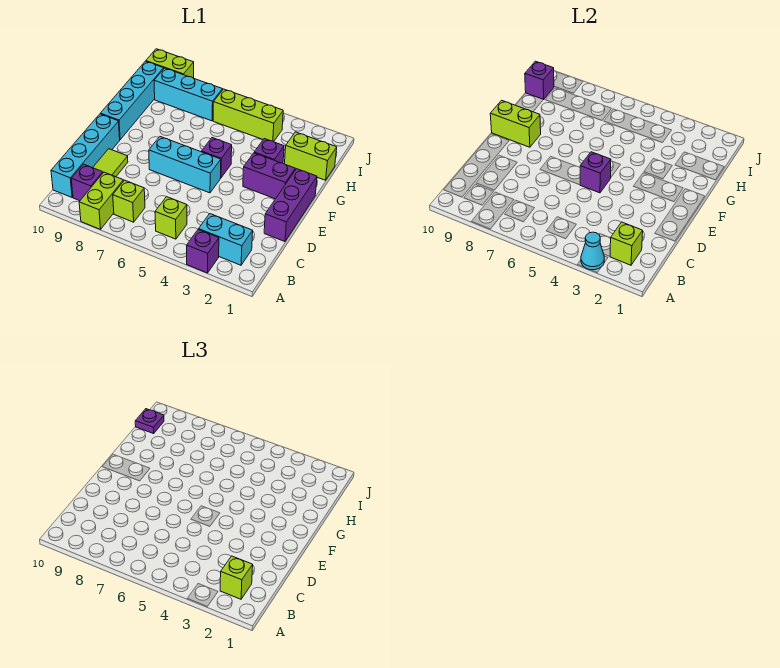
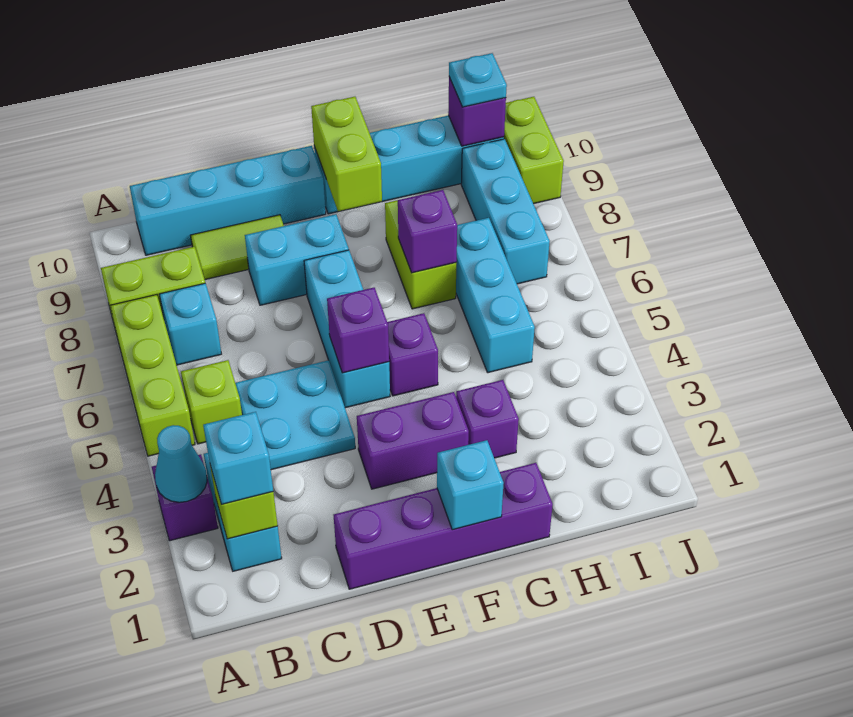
lime 1x1 brick [220,556,253,599] -> cyan 1x1 brick [203,412,273,504]
lime 1x1 brick [113,180,145,222] -> cyan 1x1 brick [159,283,221,365]
purple 1x1 brick [71,164,103,201] -> purple 1x1 brick moved to [398,190,457,273]
none -> cyan 2x2 plate [235,360,355,470]
purple 1x3 brick [264,169,317,242] -> purple 1x4 brick [334,463,553,589]
none -> cyan 1x2 brick [245,214,349,305]
none -> cyan 1x1 brick [437,440,504,530]
purple 1x2 brick [243,153,296,199] -> purple 1x2 brick turned to [357,392,469,489]
lime 1x2 brick [285,132,337,180] -> lime 1x2 brick moved to [385,200,456,309]
none -> cyan 1x3 brick [456,218,535,373]
lime 1x3 brick [213,89,283,142] -> lime 1x3 brick moved to [110,295,195,456]
purple 1x1 plate [135,409,164,434] -> cyan 1x1 plate [449,53,507,107]

